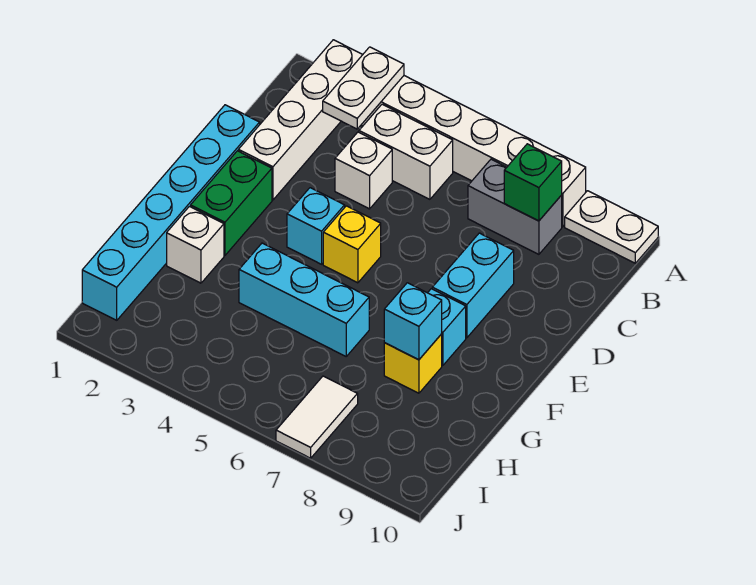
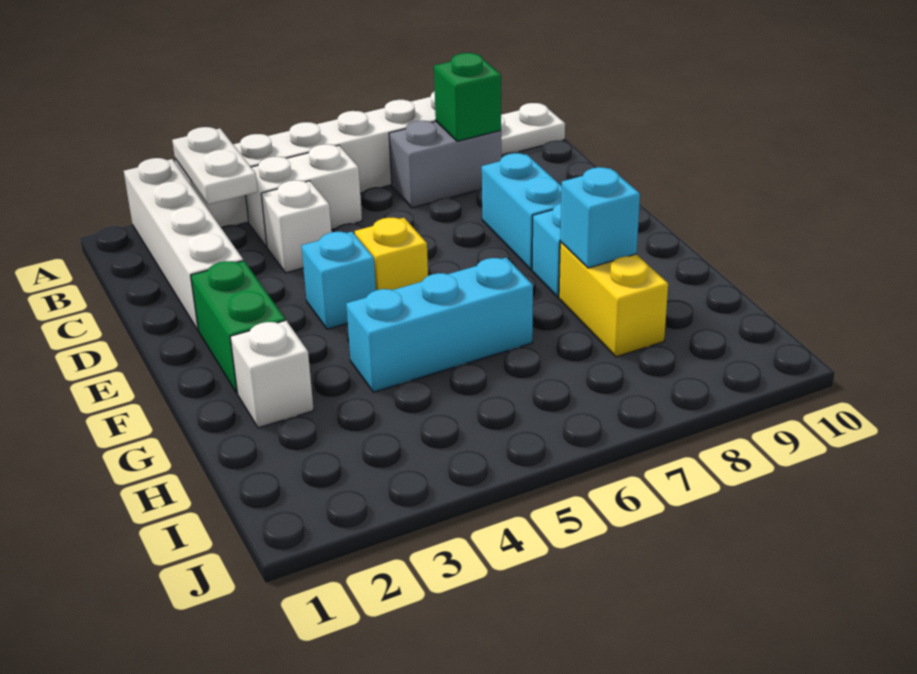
cyan 1x6 brick [82,105,260,320] -> none
yellow 1x1 brick [384,334,442,393] -> yellow 1x2 brick [559,242,668,357]
white 1x2 tile [276,376,358,458] -> none

